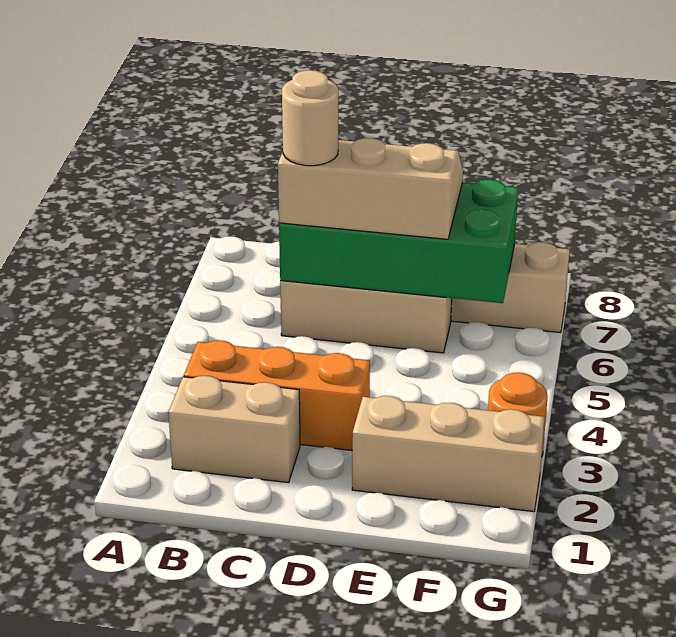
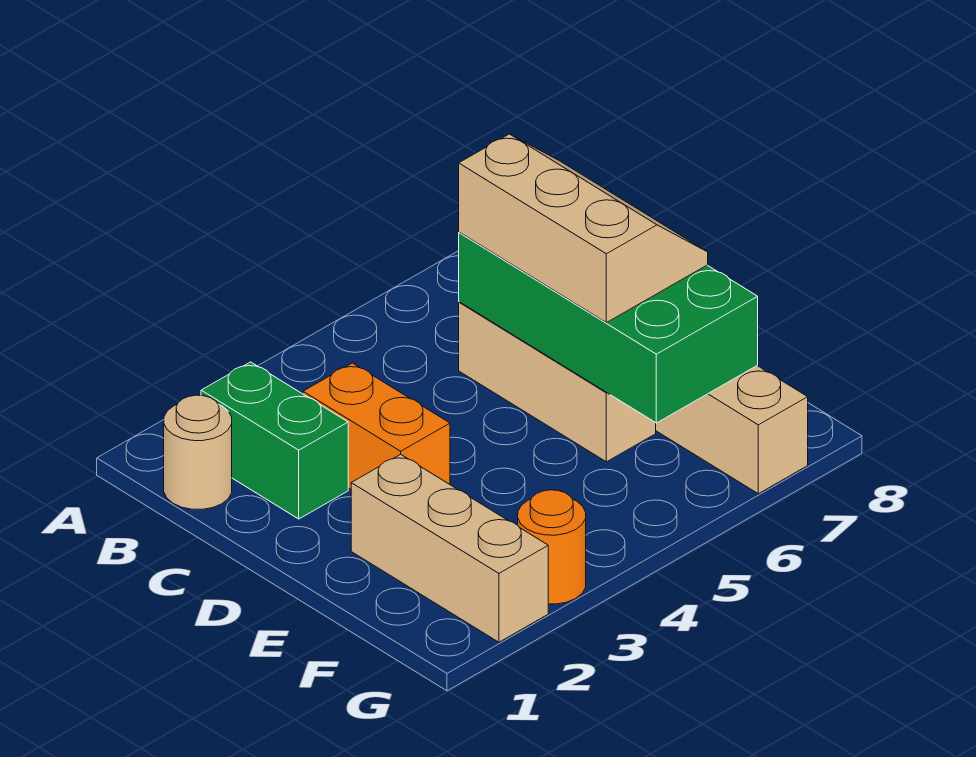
tan 1x2 brick [168,376,300,483] -> green 1x2 brick [201,362,348,519]
orange 1x3 brick [184,340,370,450] -> orange 1x2 brick [303,363,450,489]
tan 1x1 round brick [282,70,338,166] -> tan 1x1 round brick moved to [164,395,232,509]

